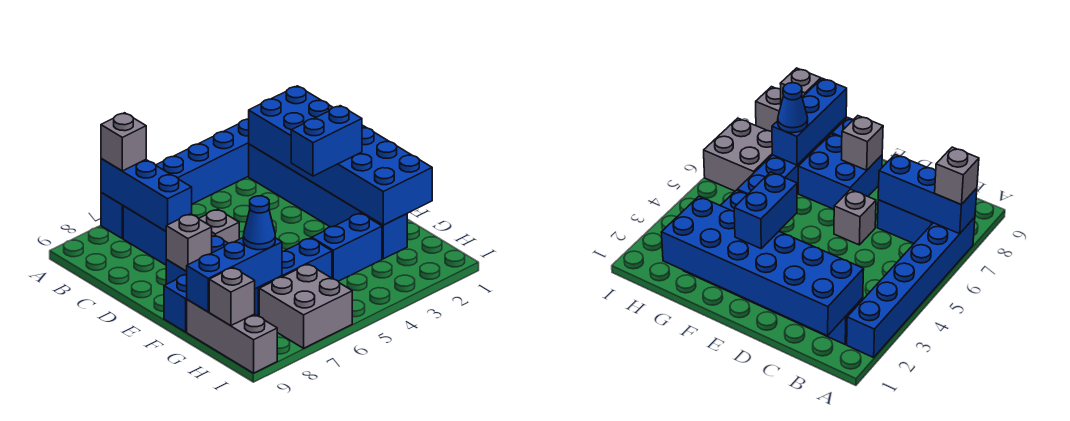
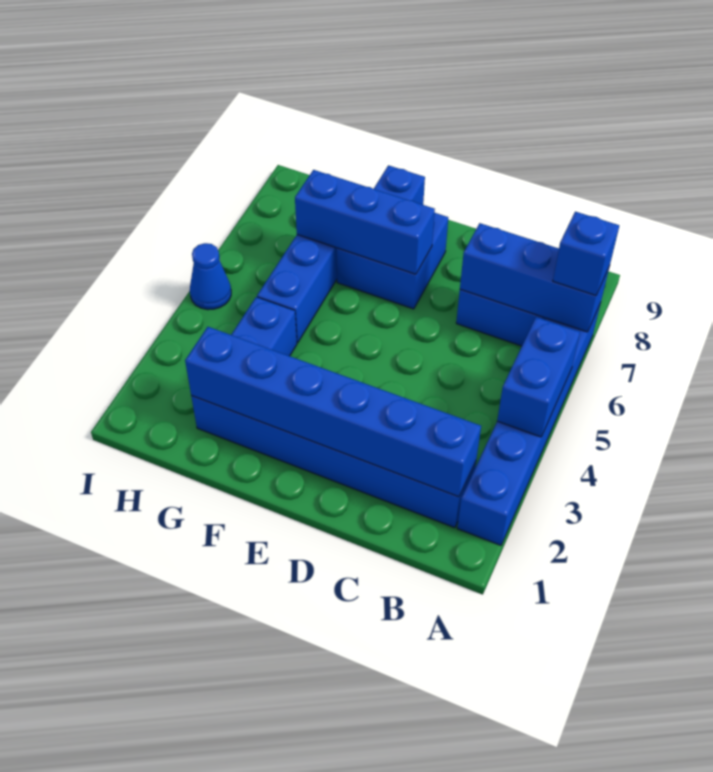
grey 1x1 brick [101,113,146,171] -> blue 1x1 brick [553,212,619,295]
blue 2x6 brick [249,86,432,225] -> blue 1x6 brick [185,327,481,497]
grey 1x1 brick [199,209,239,243] -> none
blue 1x2 brick [291,106,362,176] -> blue 1x2 brick moved to [497,317,580,437]
grey 1x1 brick [166,214,212,271] -> none
blue 1x3 brick [186,238,282,312] -> blue 1x3 brick turned to [295,170,435,274]
blue 1x1 cone [243,196,275,250] -> blue 1x1 cone moved to [190,243,231,310]
grey 1x3 brick [187,299,277,373] -> none
grey 2x2 brick [259,264,352,348] -> none
grey 1x1 brick [209,268,255,326] -> none

